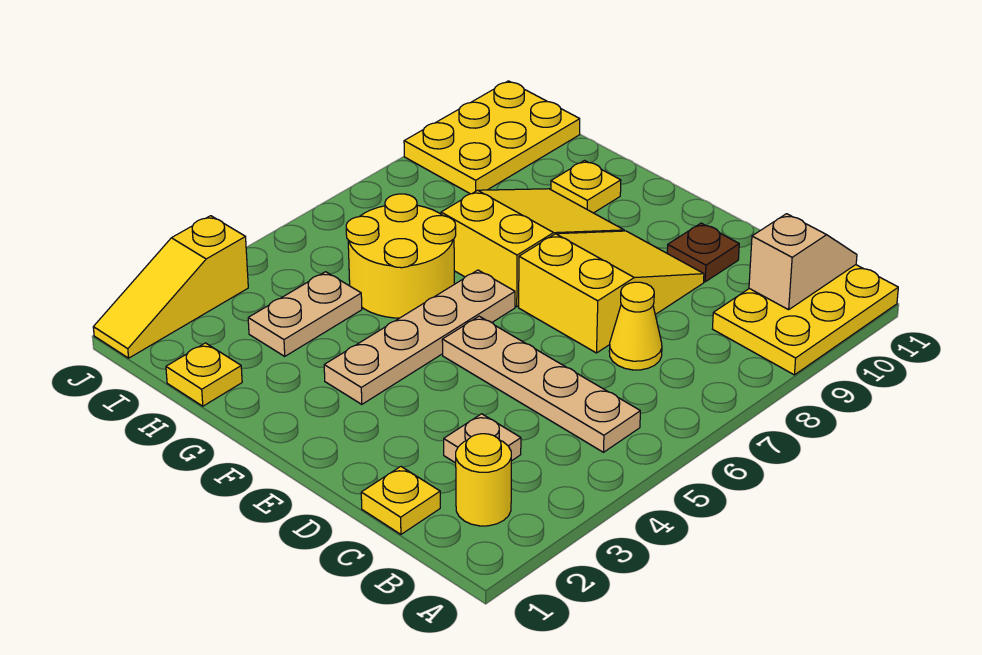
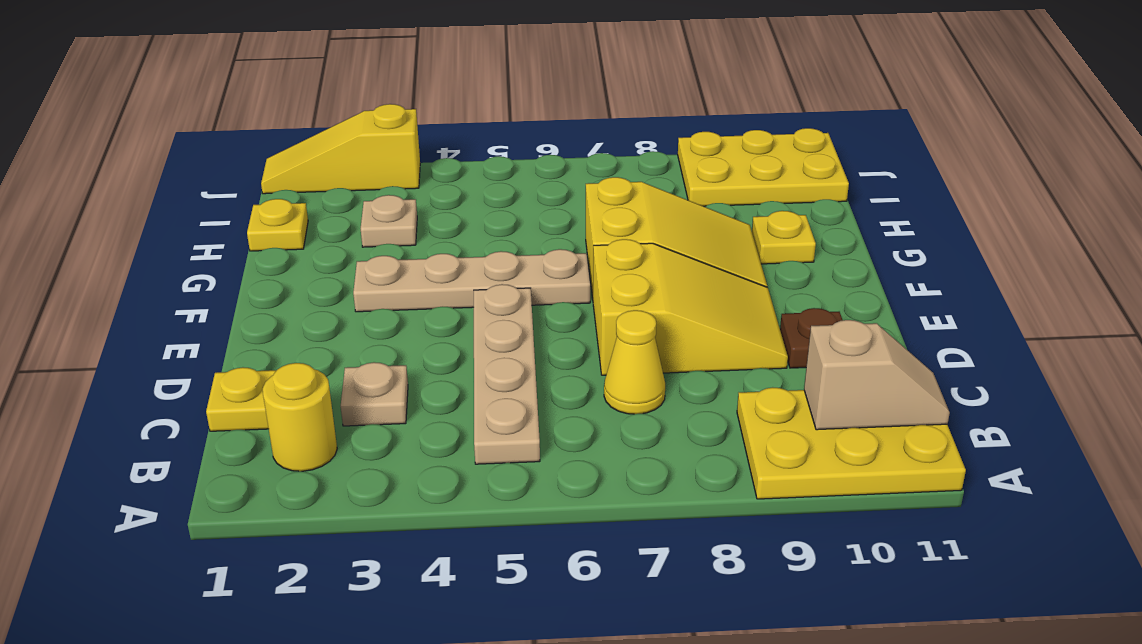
yellow 2x2 round brick [346,194,456,318] -> none
tan 1x2 plate [248,272,362,356] -> tan 1x1 plate [361,195,417,247]

